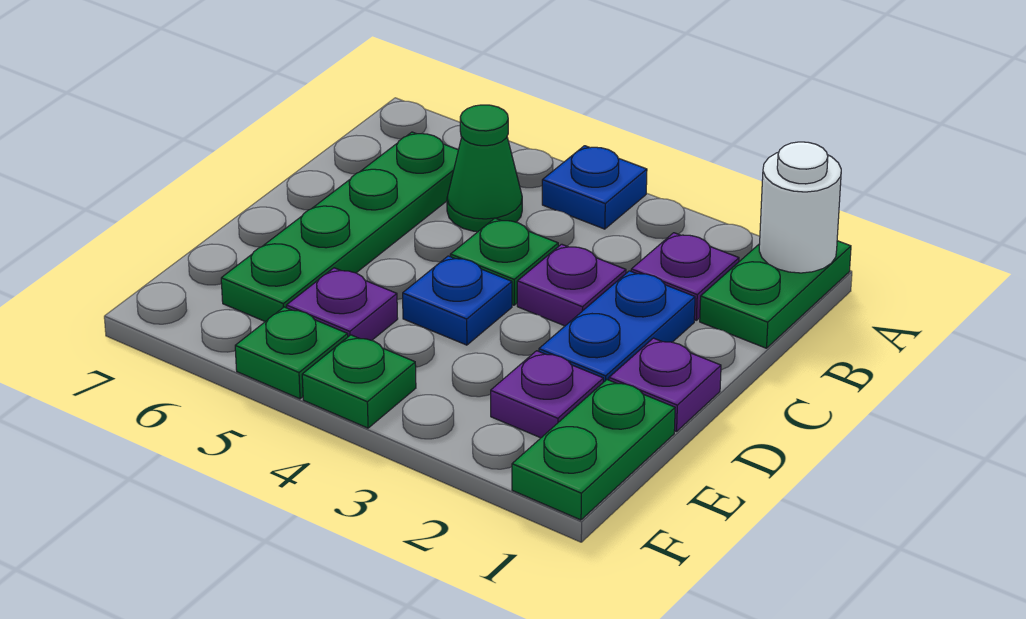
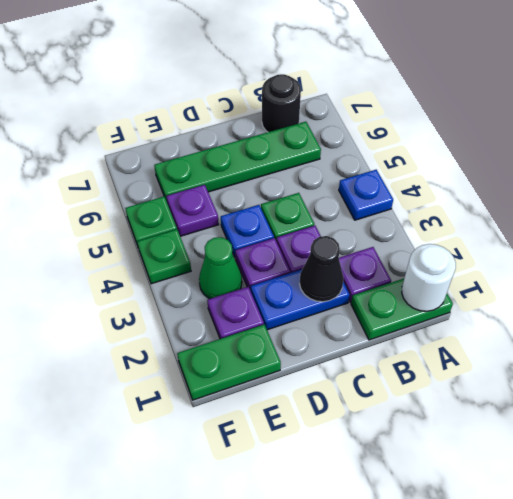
green 1x1 cone [447,105,522,232] -> green 1x1 cone moved to [199,237,242,299]
none -> black 1x1 round brick [262,74,301,132]
none -> black 1x1 cone [300,236,343,302]
purple 1x1 plate [609,338,721,432] -> purple 1x1 plate moved to [235,238,290,291]

